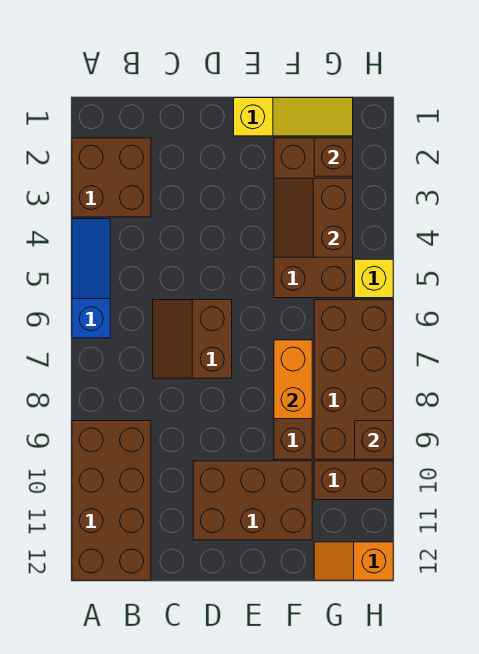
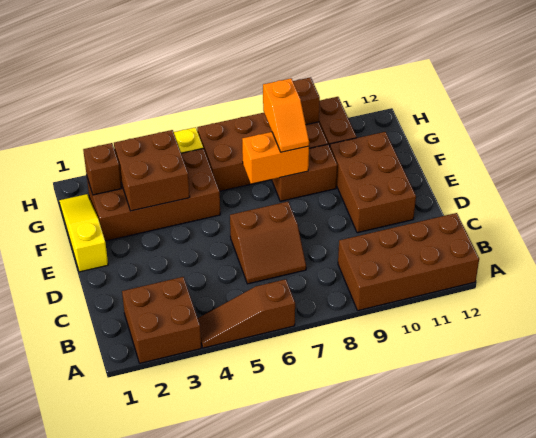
blue 1x3 slope [72,219,110,338] -> brown 1x3 slope [198,279,295,348]
brown 2x2 slope [274,178,353,257] -> brown 2x2 brick [114,130,190,211]
orange 1x2 slope [314,542,393,580] -> orange 1x2 slope moved to [263,78,309,152]

